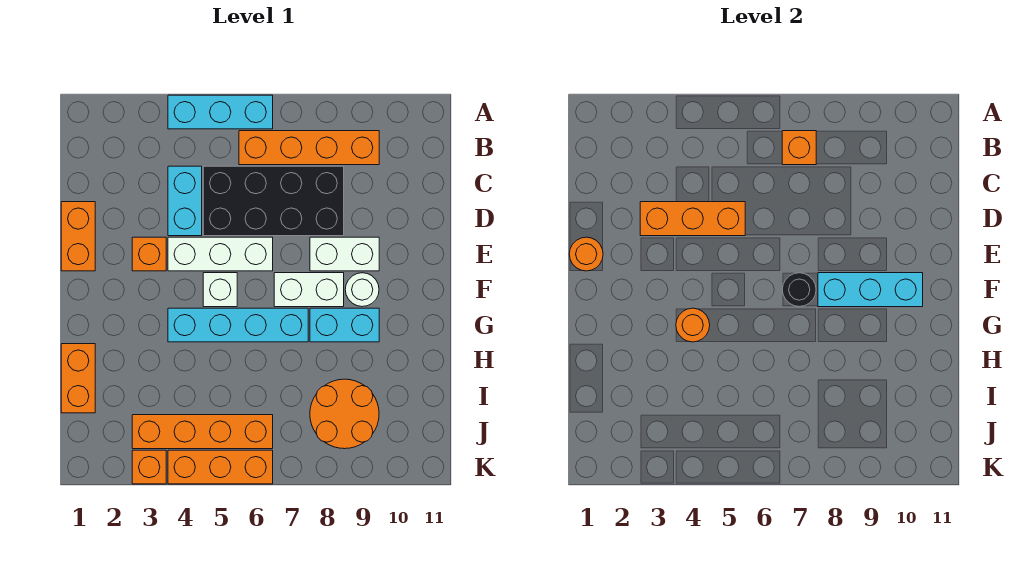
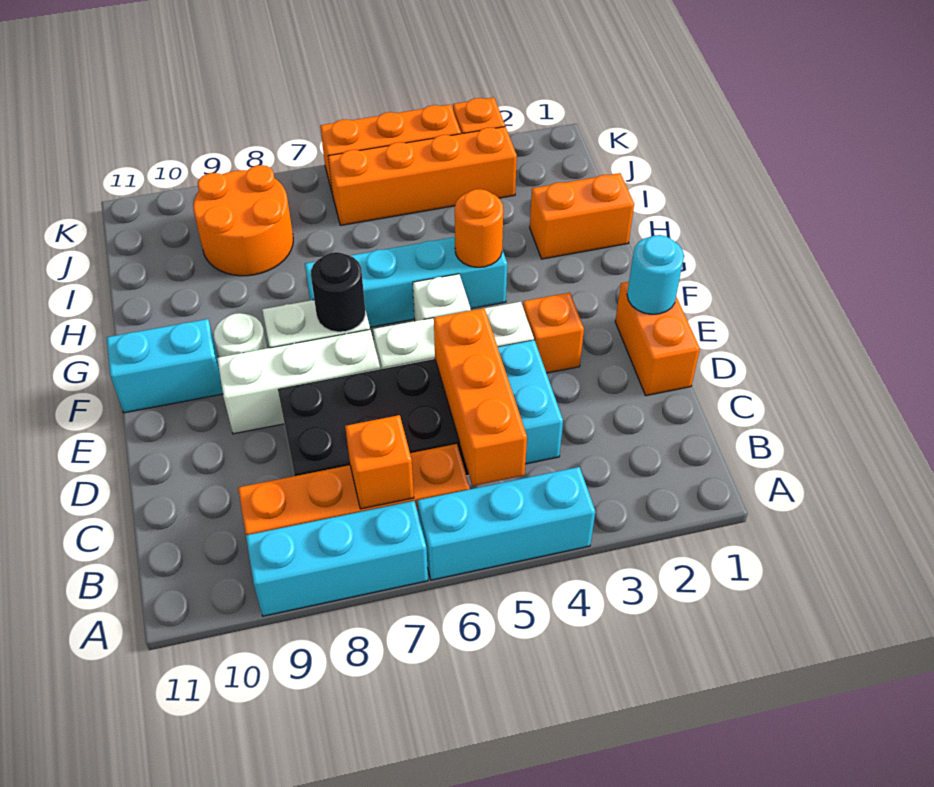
orange 1x3 brick [640,202,745,236] -> orange 1x3 brick turned to [434,308,527,486]
orange 1x1 round brick [569,237,603,271] -> cyan 1x1 round brick [627,235,684,314]
white 1x2 brick [310,237,379,271] -> white 1x3 brick [217,330,380,434]
cyan 1x3 brick [818,273,923,307] -> cyan 1x3 brick moved to [246,501,428,616]
cyan 1x2 brick [310,308,379,342] -> cyan 1x2 brick moved to [107,319,223,413]
orange 1x2 brick [61,344,95,413] -> orange 1x2 brick turned to [530,173,634,259]

